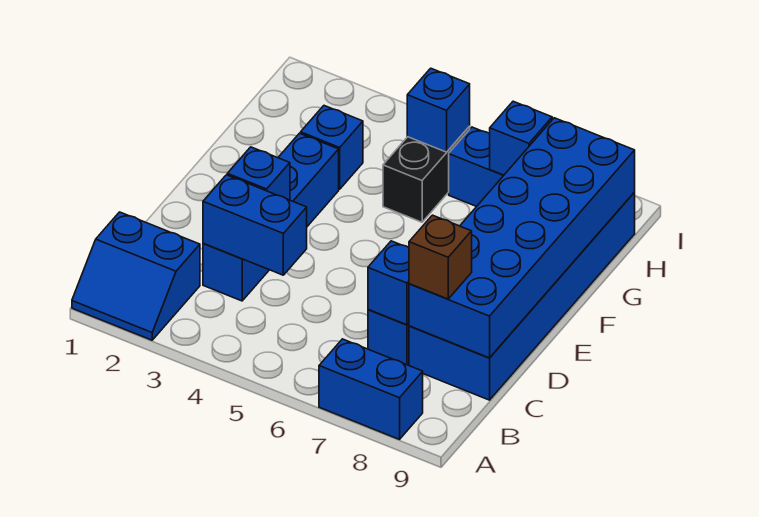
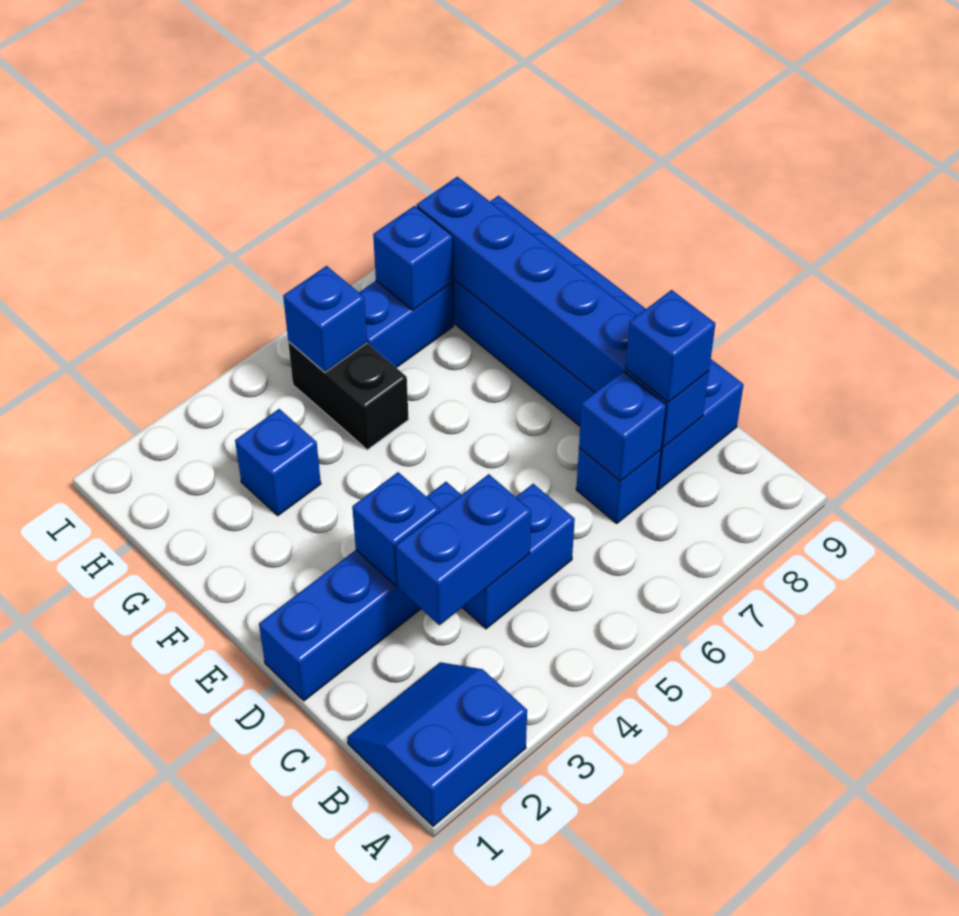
blue 2x2 slope [72,212,200,340] -> blue 2x2 slope turned to [347,662,527,826]
blue 1x2 brick [319,339,423,439] -> blue 1x2 brick moved to [462,484,575,629]
blue 1x4 brick [203,133,339,301] -> blue 1x4 brick turned to [259,482,461,701]
blue 2x6 brick [409,118,635,358] -> blue 1x6 brick [417,177,709,447]
brown 1x1 brick [409,215,472,299] -> blue 1x1 brick [626,290,715,403]

